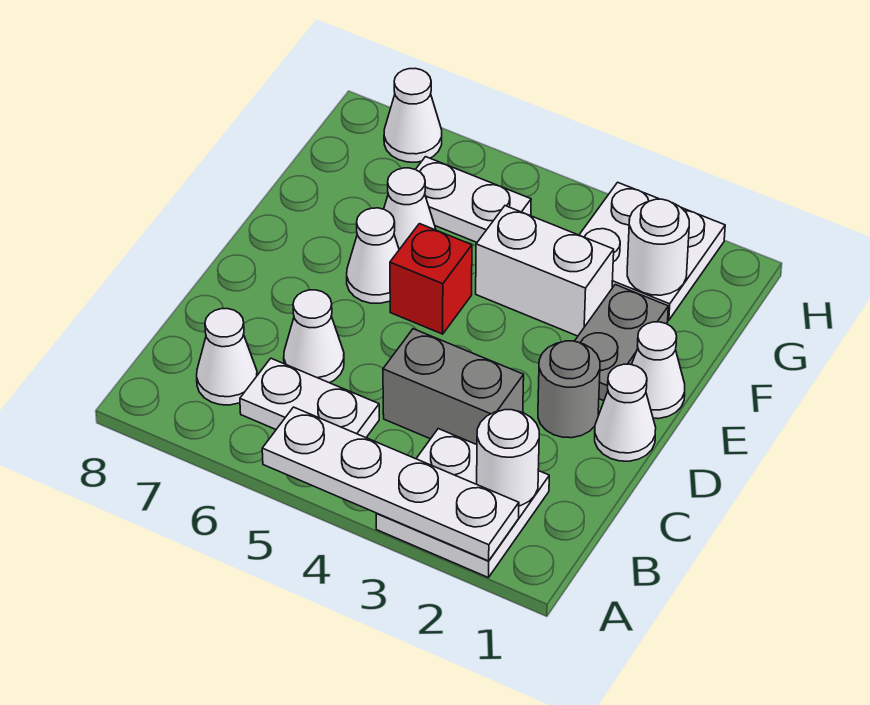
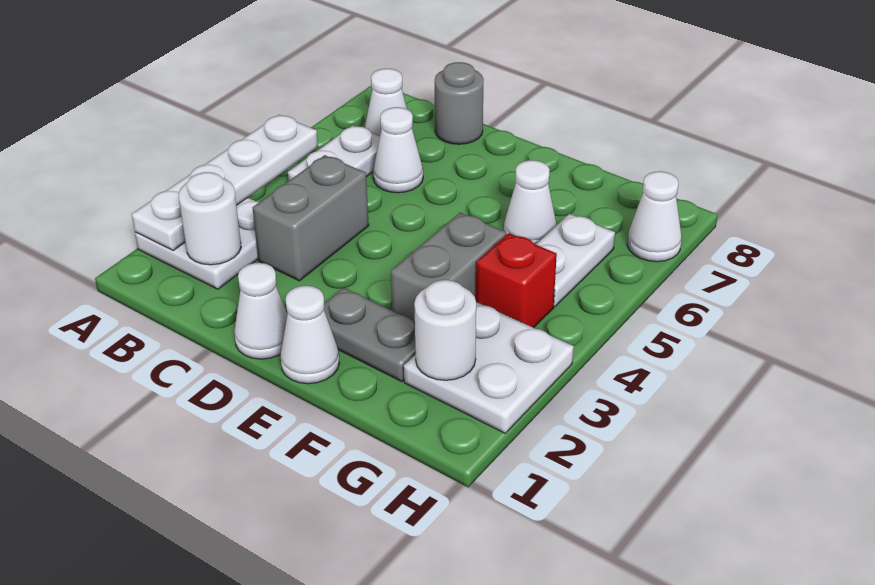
grey 1x1 round brick [538,341,600,438] -> grey 1x1 round brick moved to [435,62,484,144]
red 1x1 brick [390,224,472,334] -> red 1x1 brick moved to [476,233,557,328]
white 1x1 cone [347,208,399,303] -> none
white 1x2 brick [476,206,614,336] -> grey 1x2 brick [391,213,506,321]

